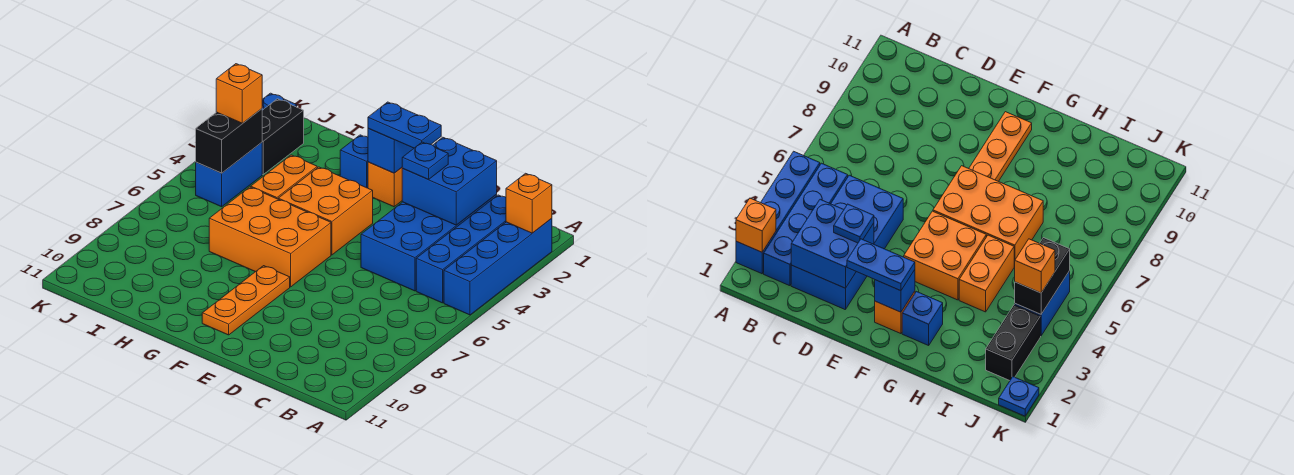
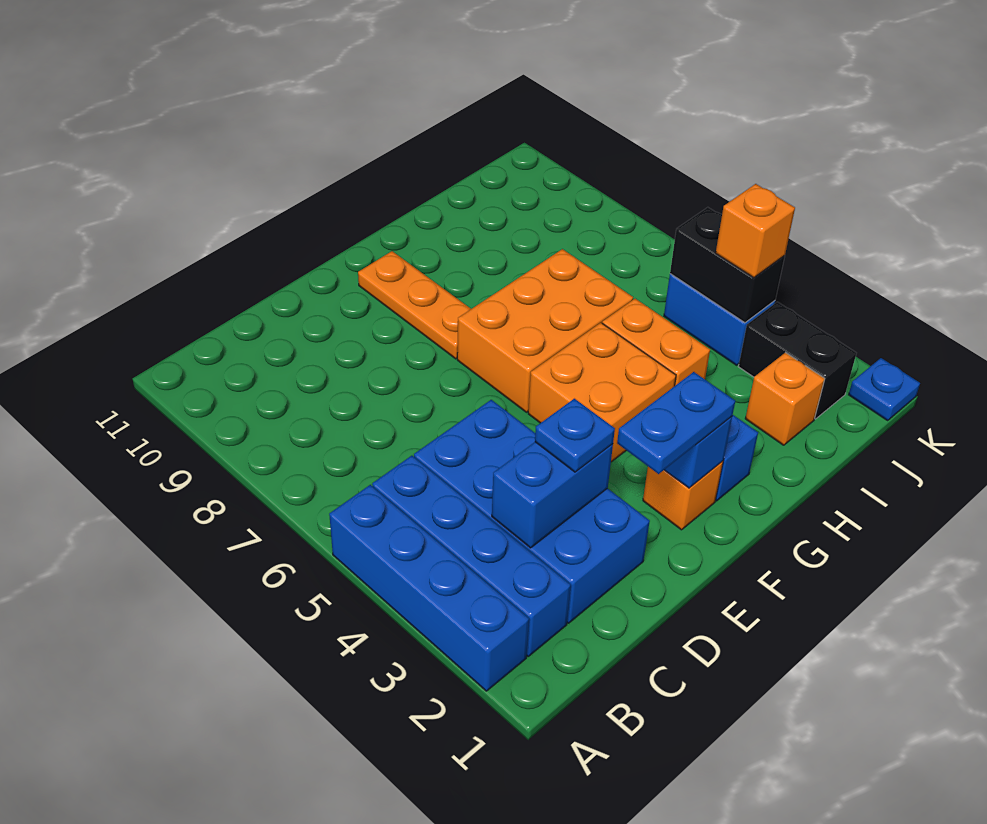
orange 1x1 brick [506,173,552,233] -> orange 1x1 brick moved to [745,353,825,445]
blue 2x2 brick [402,137,497,225] -> blue 1x2 brick [492,442,613,548]

